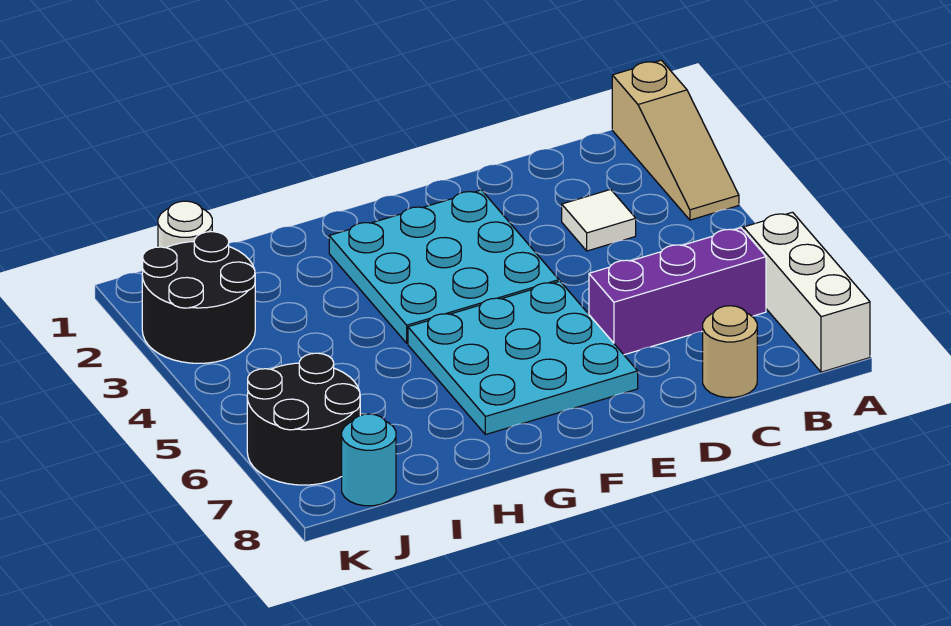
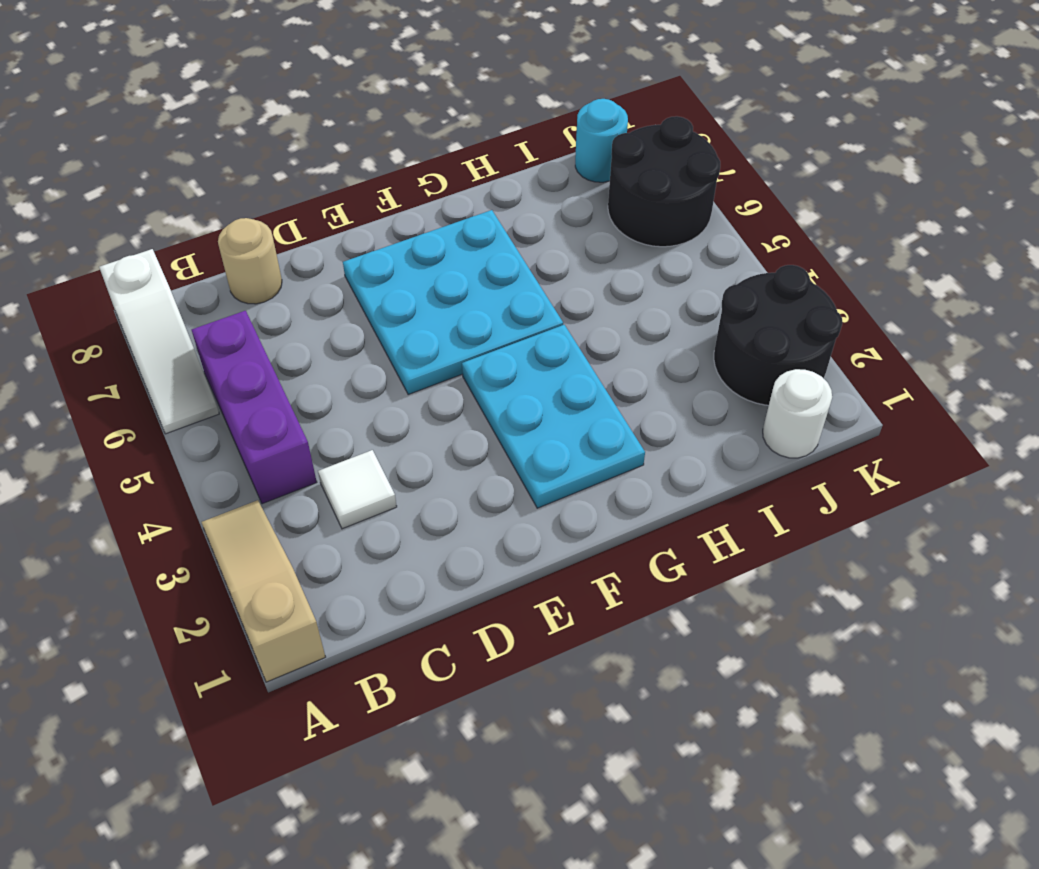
white 1x3 brick [744,212,870,372] -> white 1x3 slope [99,249,219,434]
purple 1x3 brick [589,228,766,355] -> purple 1x3 brick turned to [192,311,317,504]
cyan 3x3 plate [329,190,559,343] -> cyan 2x3 plate [462,325,645,508]

